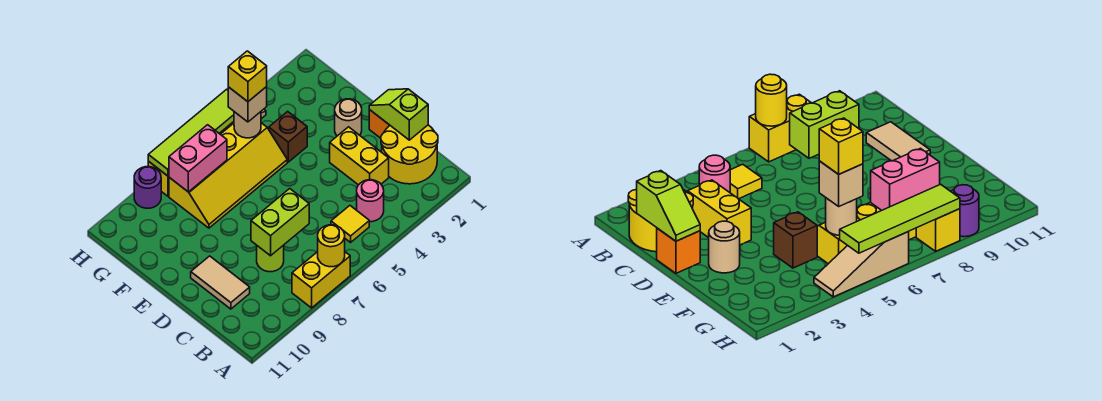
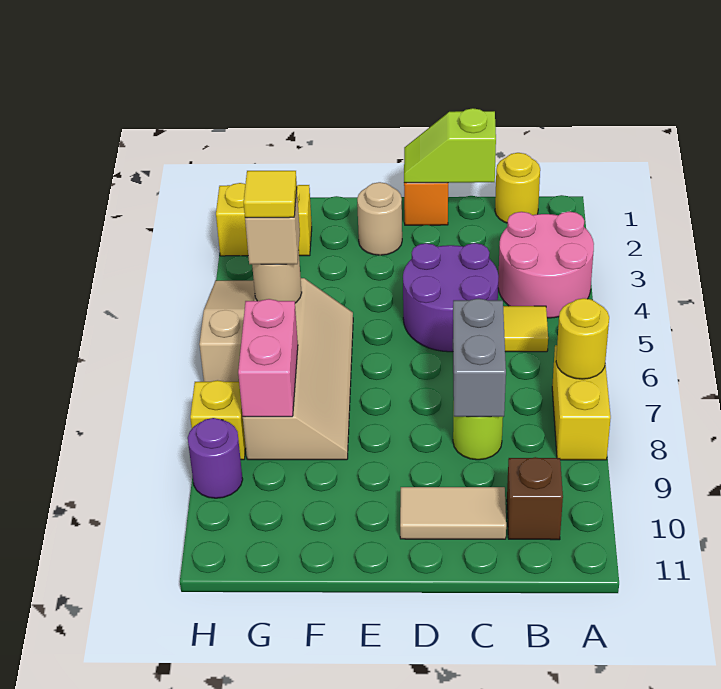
yellow 2x2 round brick [381,125,438,184] -> yellow 1x1 round brick [495,153,540,223]
pink 1x1 round brick [357,180,384,222] -> pink 2x2 round brick [498,211,594,318]
yellow 1x2 brick [330,127,389,185] -> yellow 1x2 brick moved to [216,183,312,256]
none -> purple 2x2 round brick [403,243,499,352]
lime 1x2 brick [251,189,309,256] -> grey 1x2 brick [453,299,506,417]
brown 1x1 brick [269,111,307,162] -> brown 1x1 brick moved to [507,457,563,540]
yellow 2x4 slope [169,123,287,228] -> tan 2x4 slope [243,278,353,460]
yellow 1x1 brick [228,51,267,102] -> yellow 1x1 tile [244,171,297,218]
lime 1x4 tile [148,89,234,176] -> none

